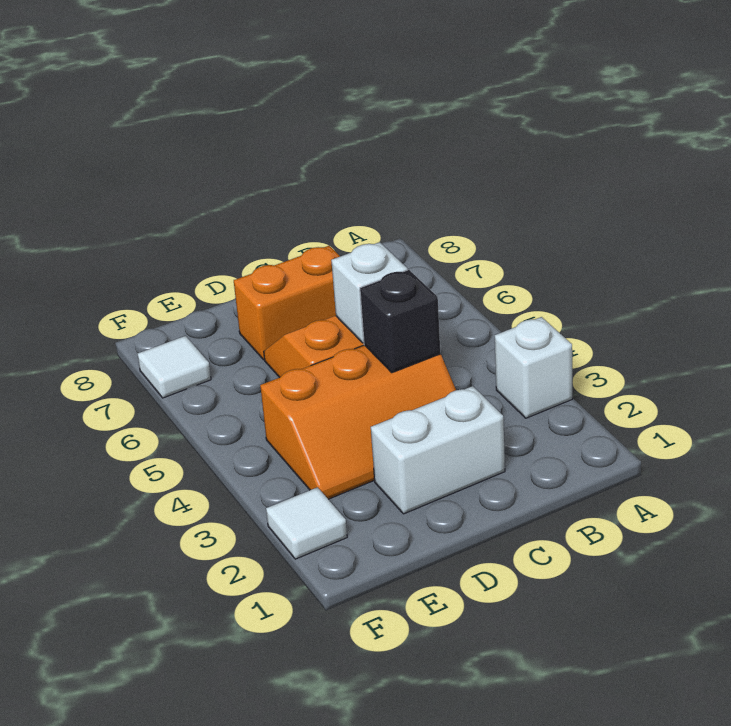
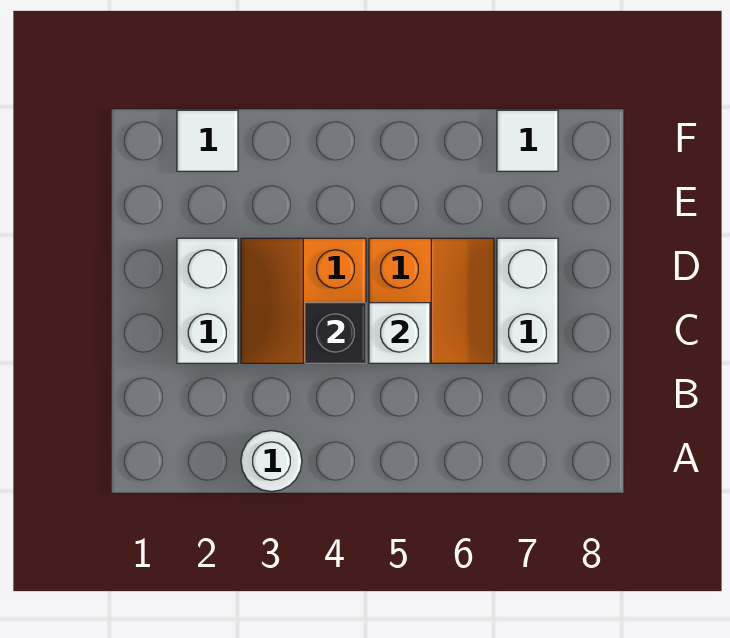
white 1x1 brick [495,317,572,418] -> white 1x1 round brick [241,431,302,491]
orange 2x3 slope [260,345,456,499] -> orange 2x2 slope [241,238,366,363]
orange 1x2 brick [234,246,340,360] -> white 1x2 brick [497,238,558,363]

